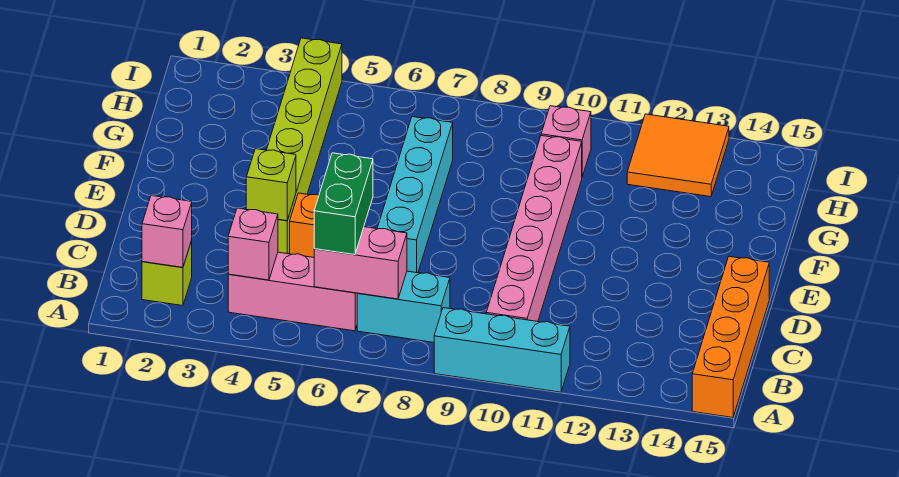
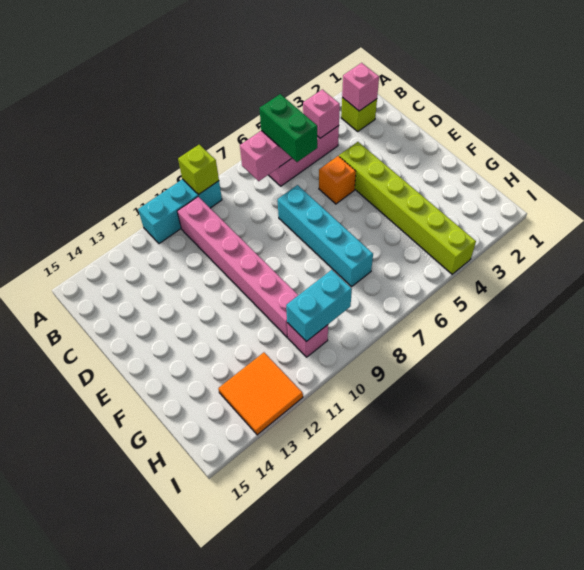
orange 1x4 brick [692,256,769,418] -> none
cyan 1x2 brick [357,271,450,342] -> cyan 1x2 brick moved to [286,270,352,342]
lime 1x1 brick [246,149,296,221] -> lime 1x1 brick moved to [178,145,219,194]

